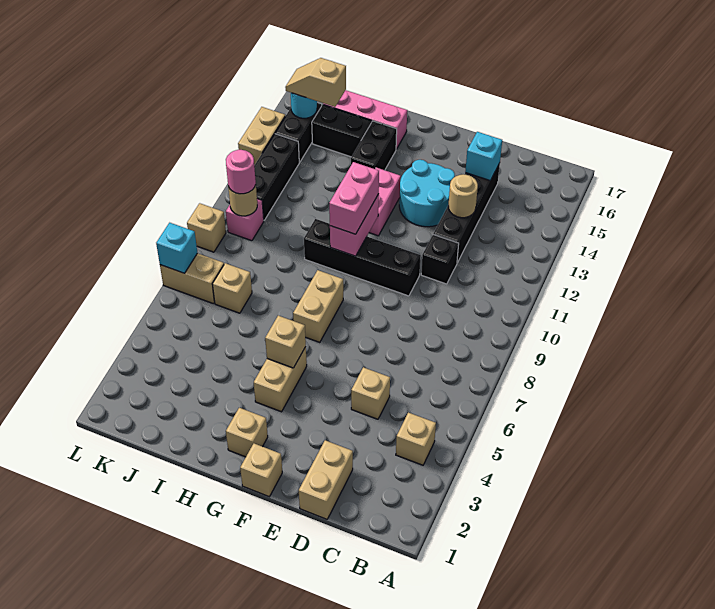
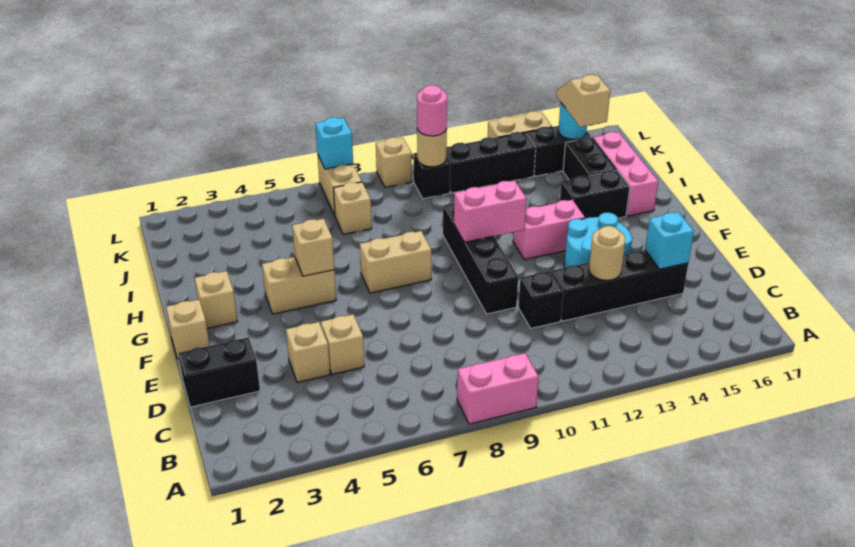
tan 1x1 brick [396,413,436,465] -> tan 1x1 brick moved to [286,322,330,382]
tan 1x2 brick [299,440,353,519] -> black 1x2 brick [178,337,260,407]
pink 1x2 brick [329,162,379,234] -> pink 1x2 brick moved to [457,353,539,424]
pink 1x1 brick [226,199,264,241] -> black 1x1 brick [414,153,450,199]

